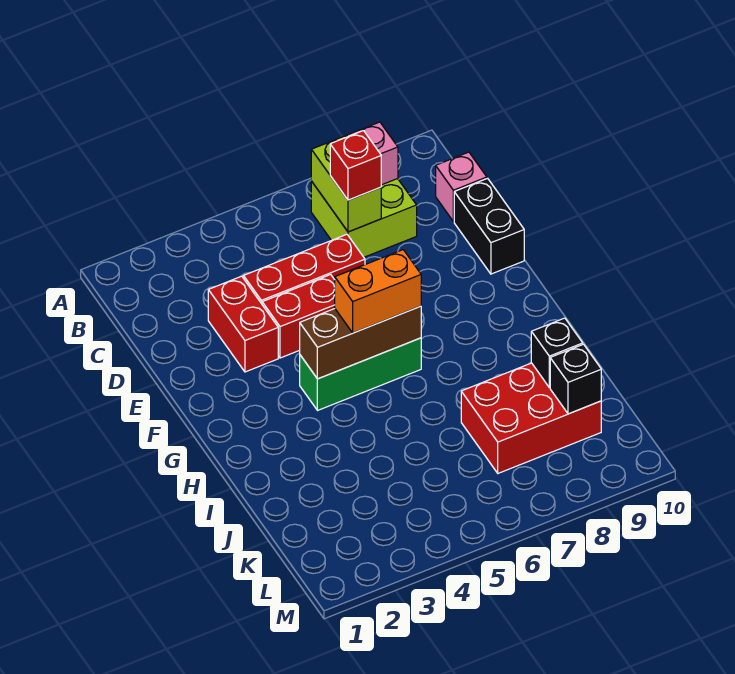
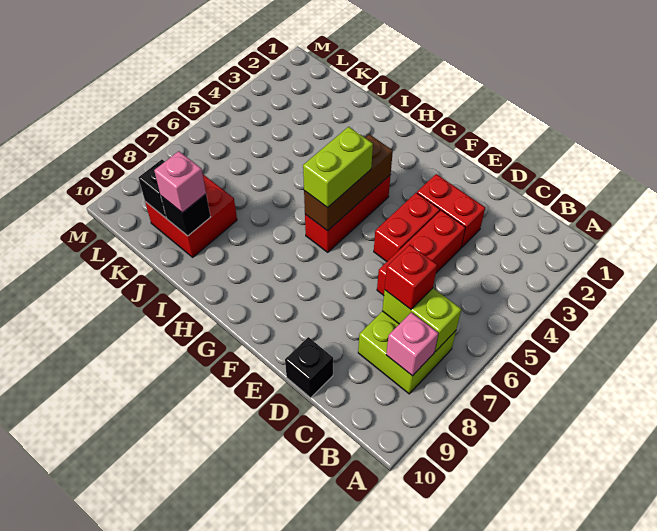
pink 1x1 brick [436,152,487,222] -> pink 1x1 brick moved to [154,151,206,213]
black 1x2 brick [454,178,524,274] -> black 1x1 brick [285,337,333,398]
green 1x3 brick [300,338,421,411] -> red 1x3 brick [305,175,390,252]
orange 1x2 brick [335,250,421,333] -> lime 1x2 brick [303,127,373,208]
red 2x3 brick [461,363,601,473] -> red 2x2 brick [145,175,237,257]

